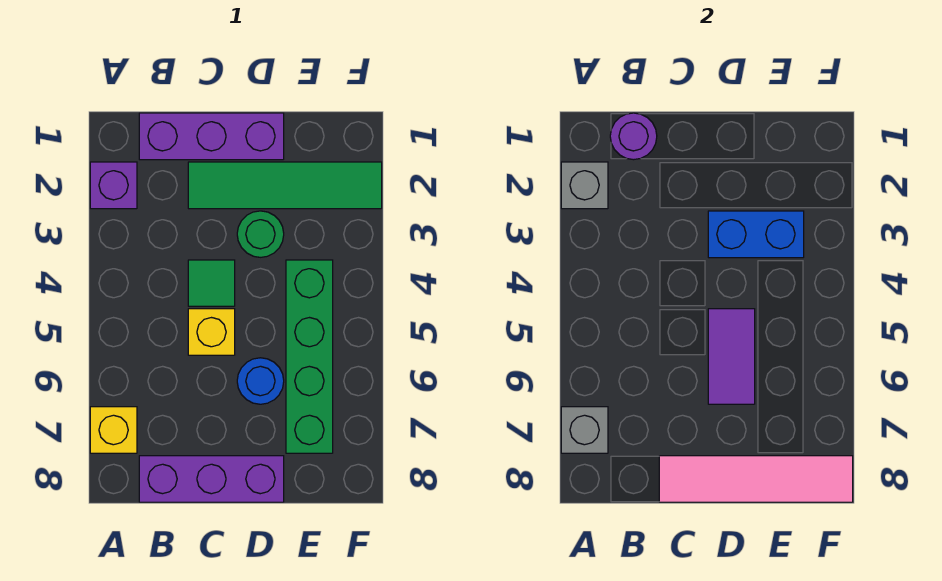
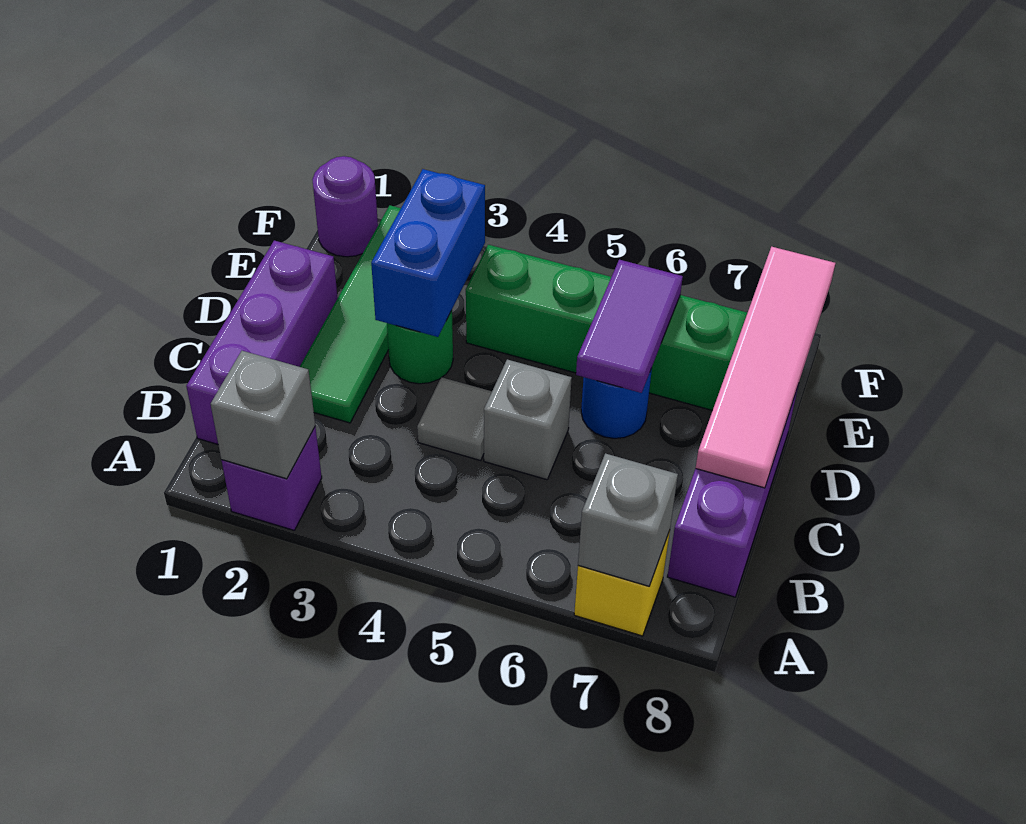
purple 1x1 round brick [610,113,657,160] -> purple 1x1 round brick moved to [312,156,378,257]
green 1x1 tile [188,260,235,306] -> grey 1x1 tile [417,377,492,460]
yellow 1x1 brick [188,309,235,355] -> grey 1x1 brick [484,359,572,480]
purple 1x2 tile [708,309,755,404] -> purple 1x2 tile turned to [576,260,683,393]

